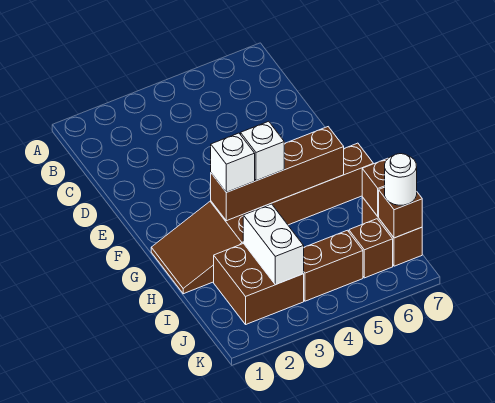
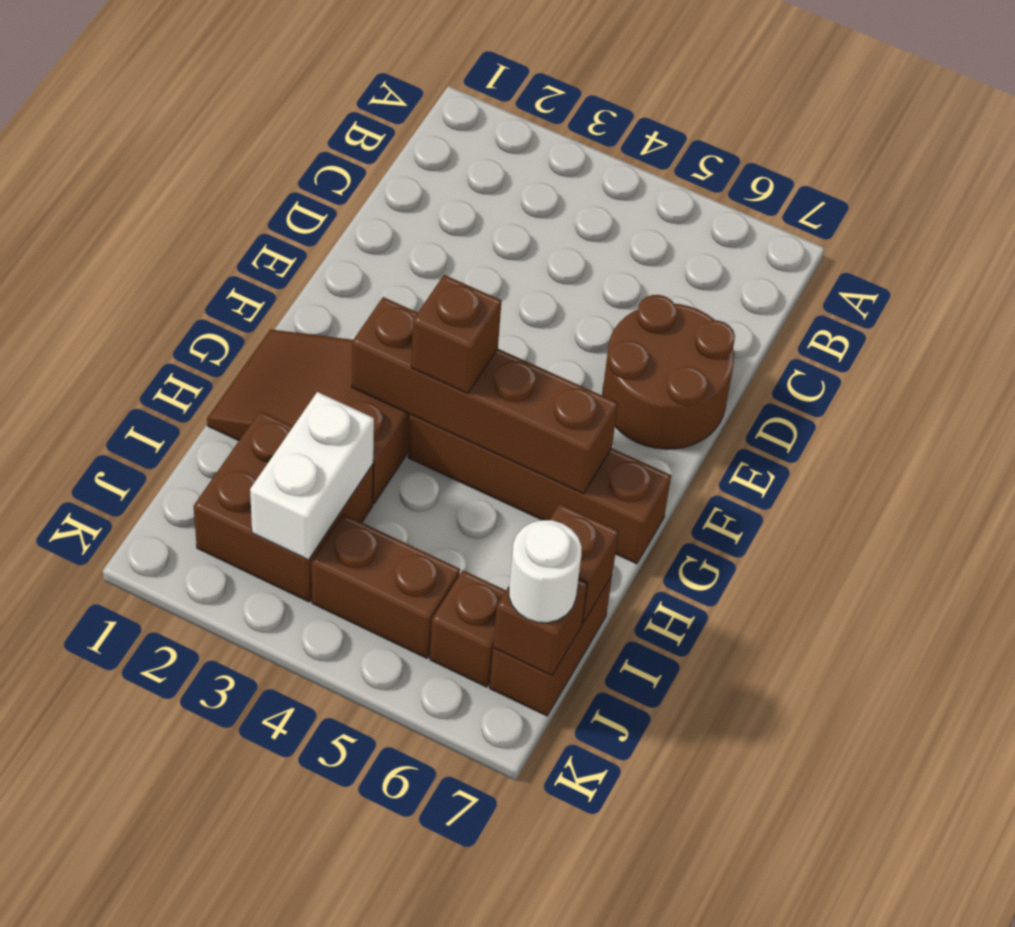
none -> brown 2x2 round brick [602,295,735,449]
white 1x1 brick [211,133,255,192] -> none
white 1x1 brick [241,121,284,181] -> brown 1x1 brick [411,275,501,394]

